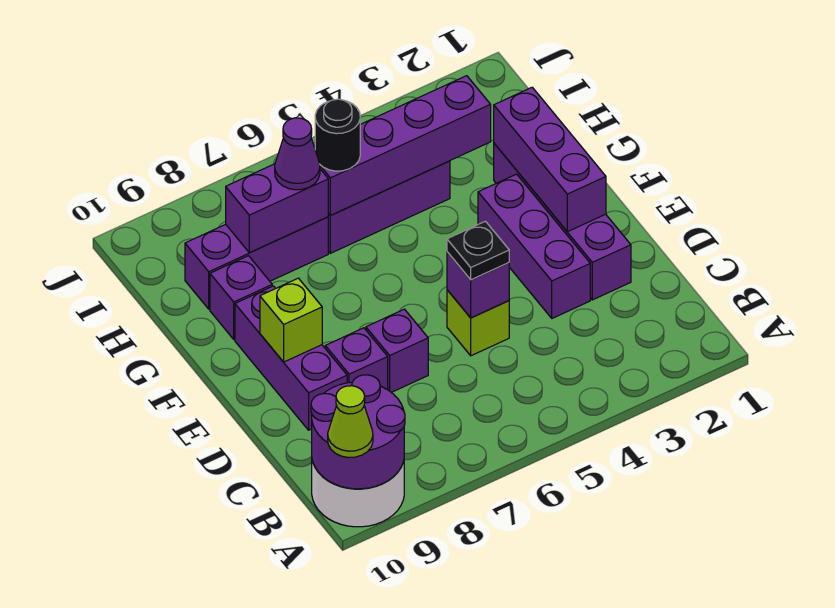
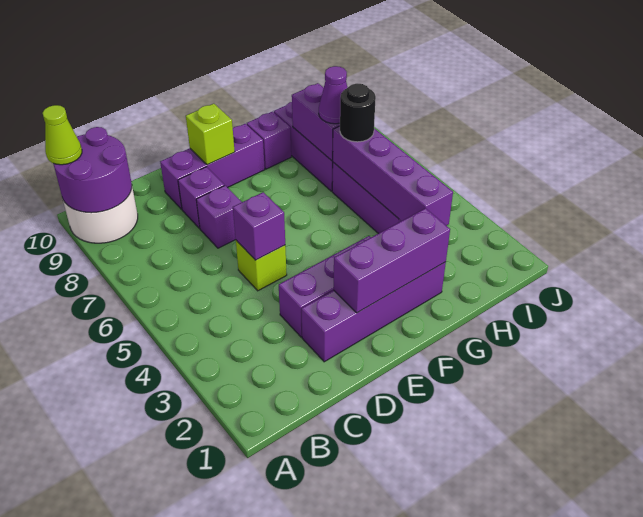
black 1x1 plate [447,221,509,280] -> none

